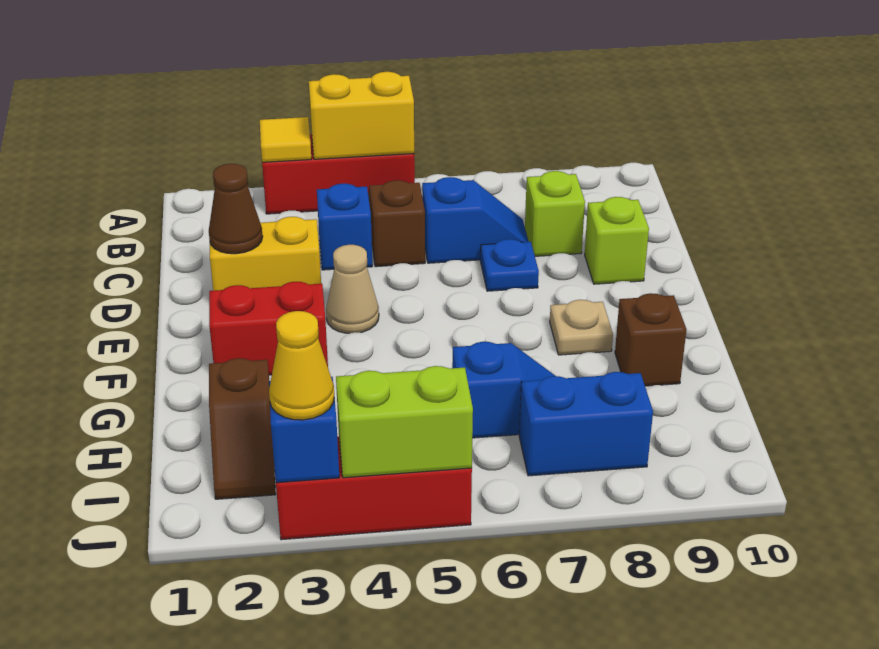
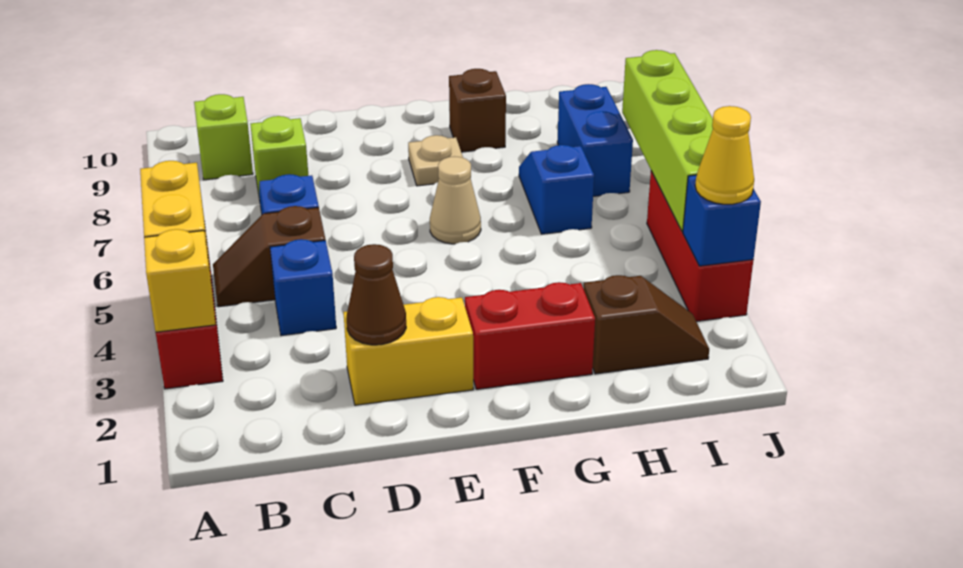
yellow 1x1 tile [260,117,311,162] -> yellow 1x1 brick [144,229,216,332]
yellow 1x2 brick [210,217,321,291] -> yellow 1x2 brick turned to [344,297,473,405]
blue 1x1 plate [480,239,539,291] -> none
lime 1x1 brick [585,197,649,284] -> lime 1x1 brick moved to [194,94,253,180]
tan 1x1 cone [326,245,379,333] -> tan 1x1 cone moved to [430,157,481,244]
red 1x2 brick [209,282,328,375] -> red 1x2 brick turned to [465,282,595,389]
lime 1x2 brick [336,366,473,478] -> lime 1x4 brick [622,50,713,232]

